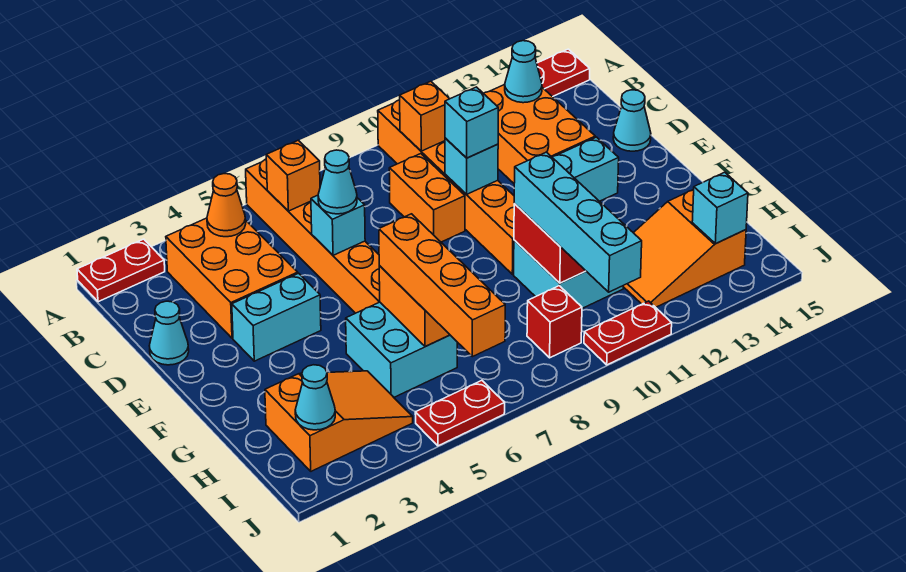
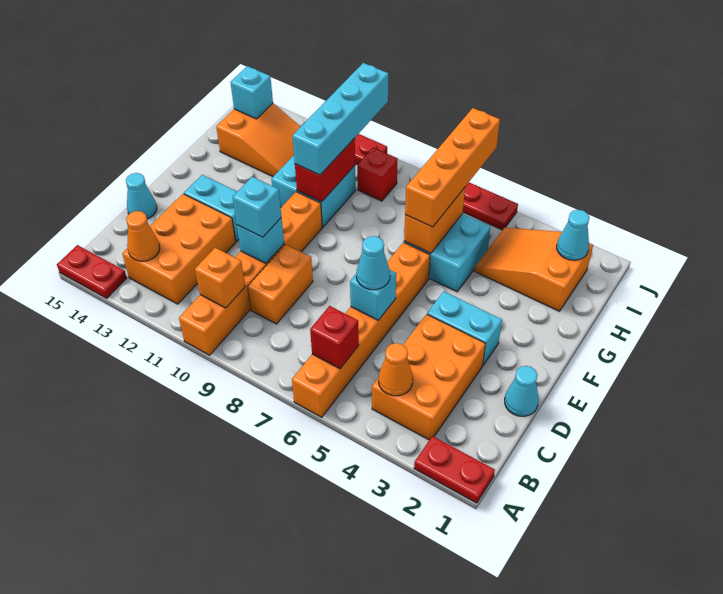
orange 1x1 brick [266,140,320,211] -> red 1x1 brick [310,306,359,369]
cyan 1x1 cone [505,41,542,103] -> orange 1x1 cone [126,211,160,261]

